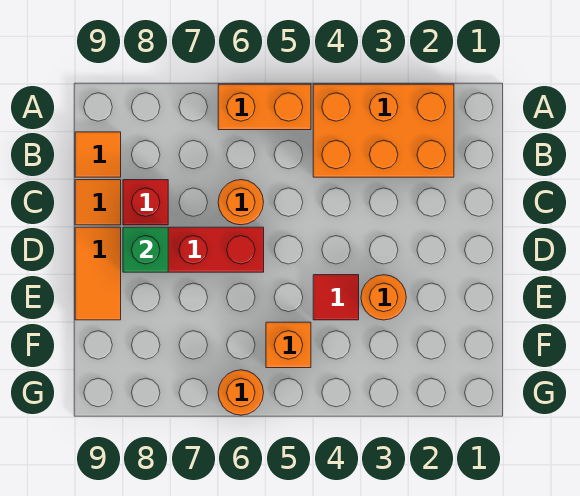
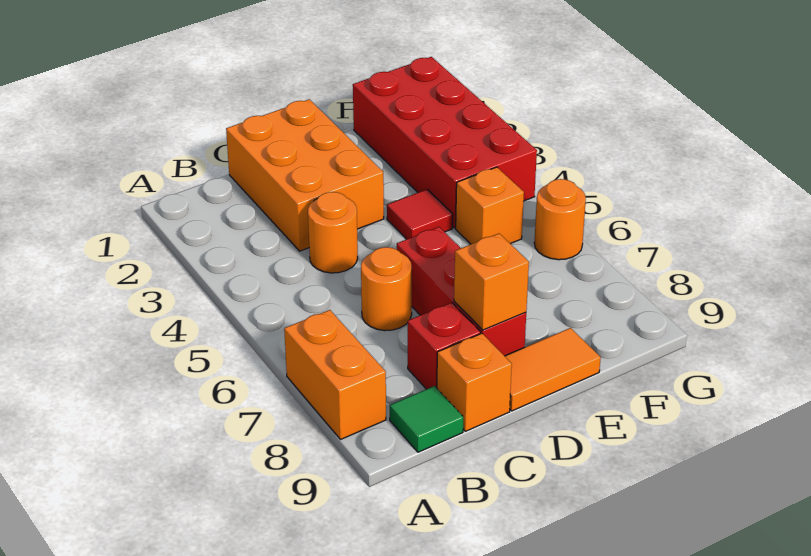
orange 2x3 brick [313,84,454,177] -> orange 2x3 brick moved to [226,99,384,251]
orange 1x2 brick [218,84,311,130] -> orange 1x2 brick moved to [284,310,386,440]
orange 1x1 tile [75,132,121,177] -> green 1x1 tile [390,386,463,452]
orange 1x1 tile [75,180,121,225] -> orange 1x1 brick [437,333,512,431]
green 1x1 brick [123,227,168,272] -> orange 1x1 brick [454,234,529,330]
orange 1x1 round brick [361,275,406,320] -> orange 1x1 round brick moved to [308,192,358,273]
none -> red 2x4 brick [353,57,537,228]

